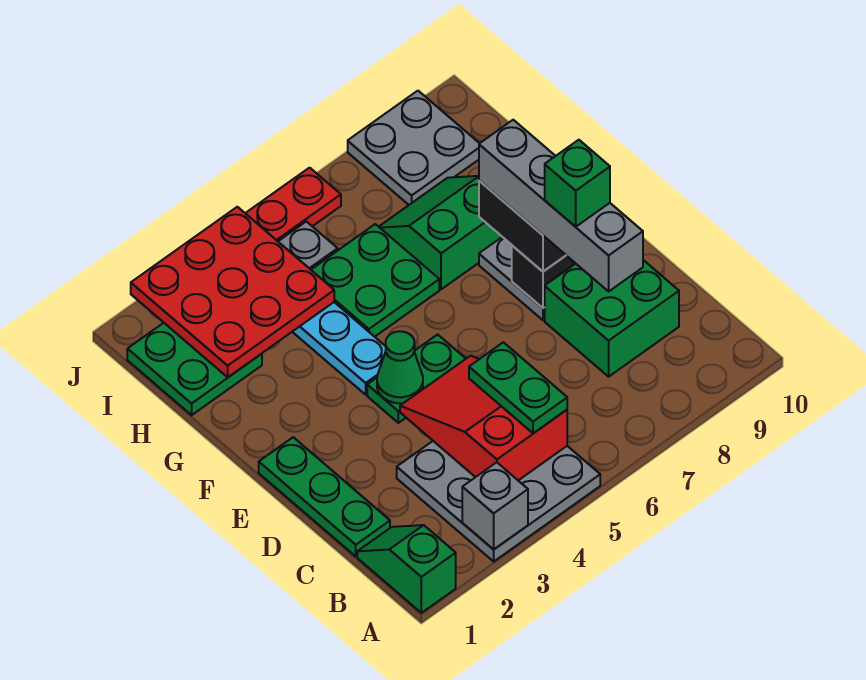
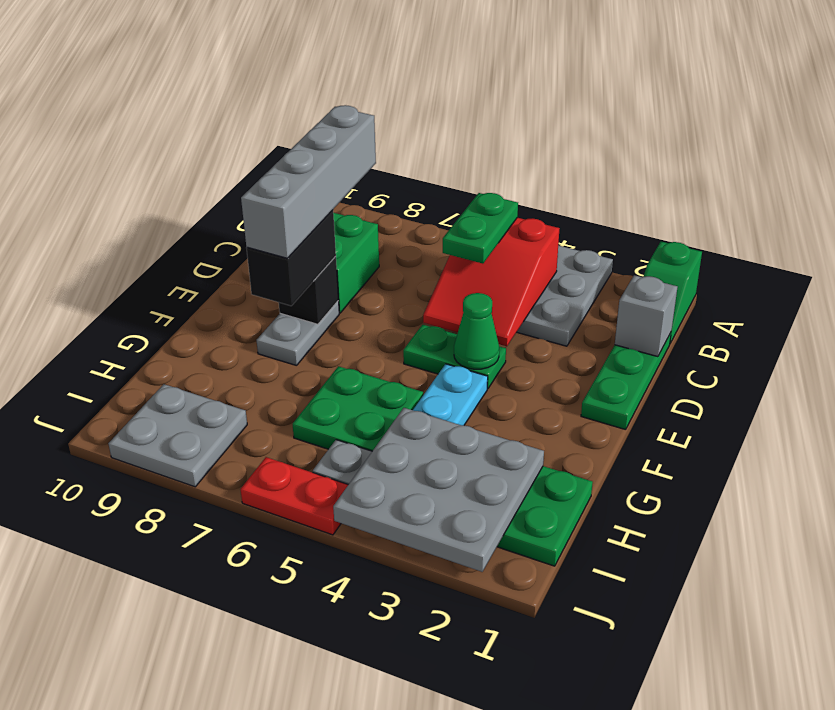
grey 1x1 brick [462,462,528,550] -> grey 1x1 brick moved to [615,275,678,357]
green 1x1 brick [545,140,610,227] -> none
green 2x2 slope [379,176,502,289] -> none
red 3x3 plate [131,207,334,377] -> grey 3x3 plate [333,408,544,572]

